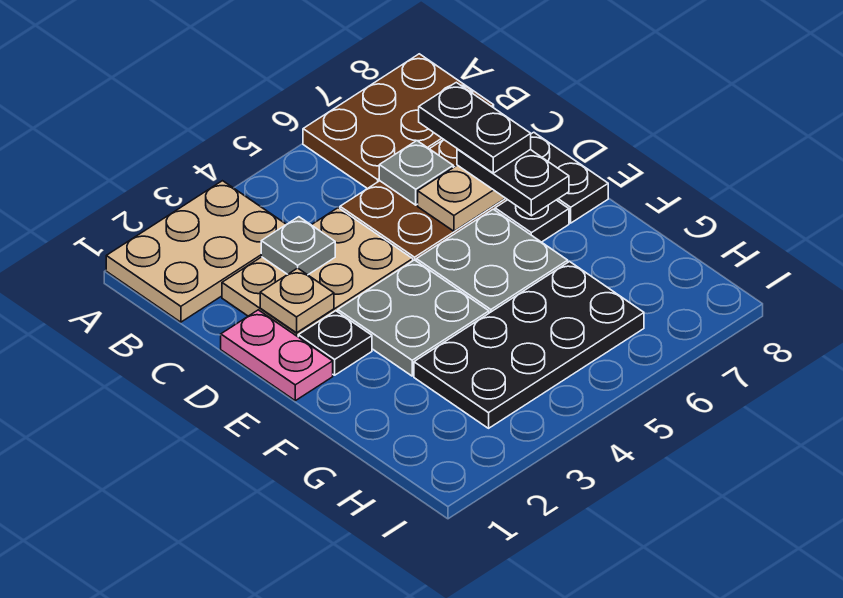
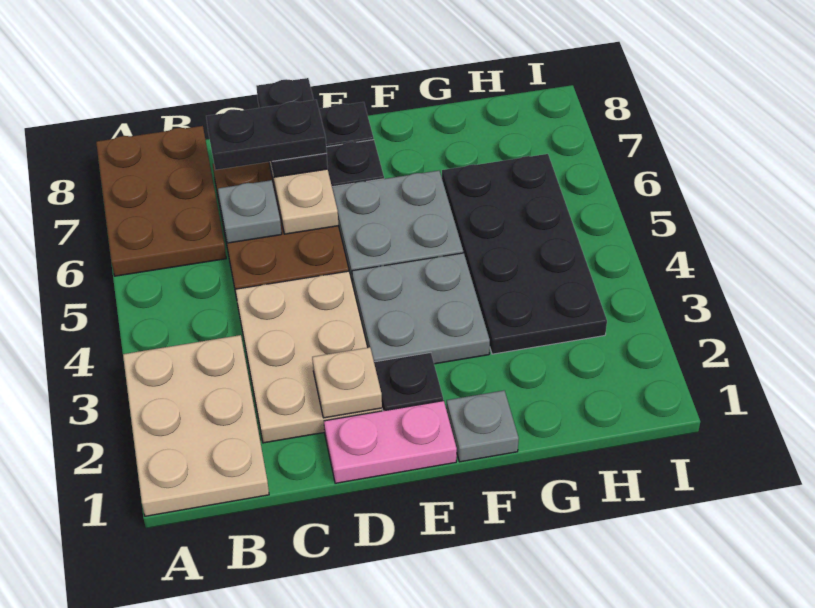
grey 1x1 plate [261,217,335,275] -> grey 1x1 plate moved to [447,391,519,462]
black 1x2 plate [457,149,569,216] -> black 1x2 plate turned to [256,78,328,177]

